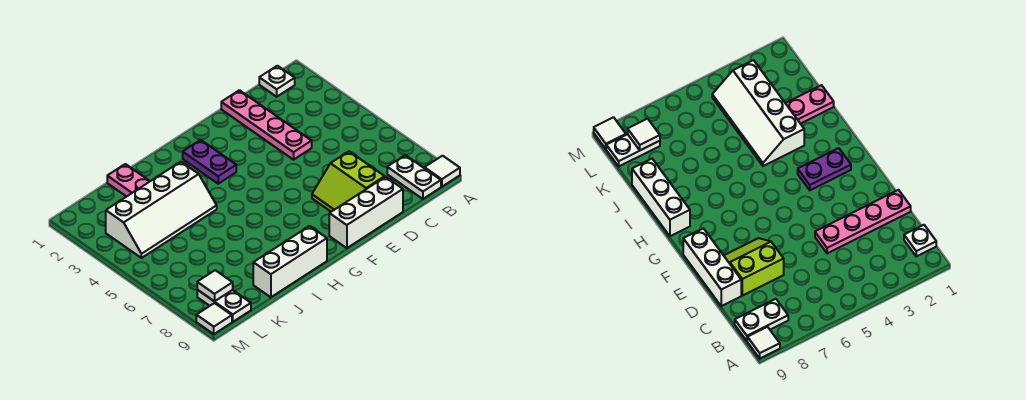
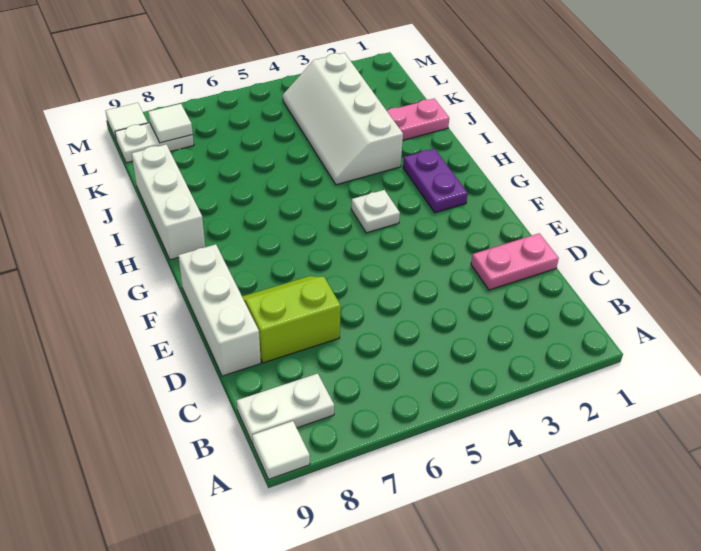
white 1x1 plate [259,66,295,97] -> white 1x1 plate moved to [351,190,400,233]
pink 1x4 plate [221,90,312,160] -> pink 1x2 plate [471,233,559,290]
purple 1x2 plate [183,140,236,184] -> purple 1x2 plate turned to [403,149,468,213]

